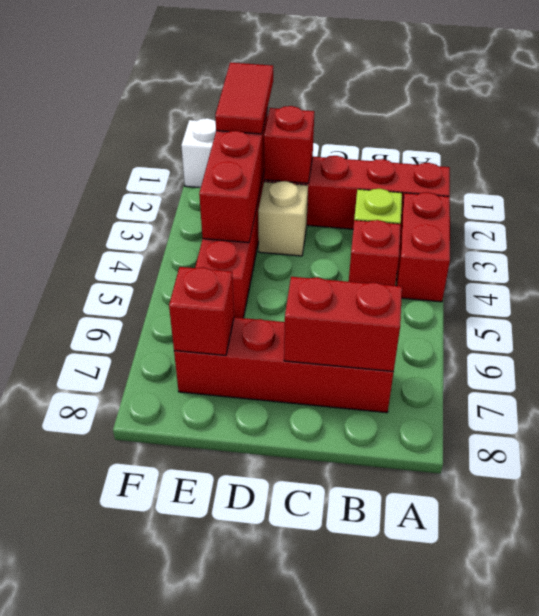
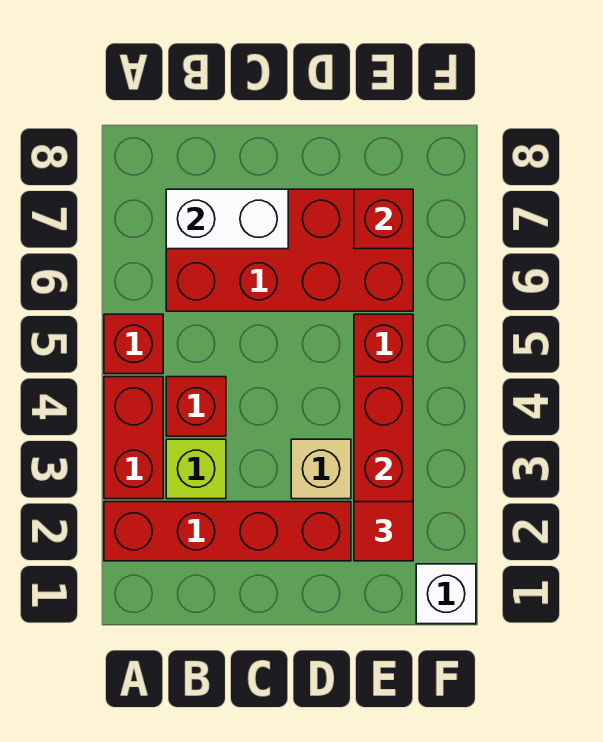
red 1x4 brick [174,317,394,413] -> red 2x4 brick [166,189,413,311]
red 1x2 brick [284,277,402,372] -> white 1x2 brick [166,189,288,249]
red 1x1 brick [264,106,314,183] -> red 1x1 brick moved to [104,314,163,374]
red 1x2 tile [215,63,273,134] -> red 1x1 tile [354,502,413,561]

